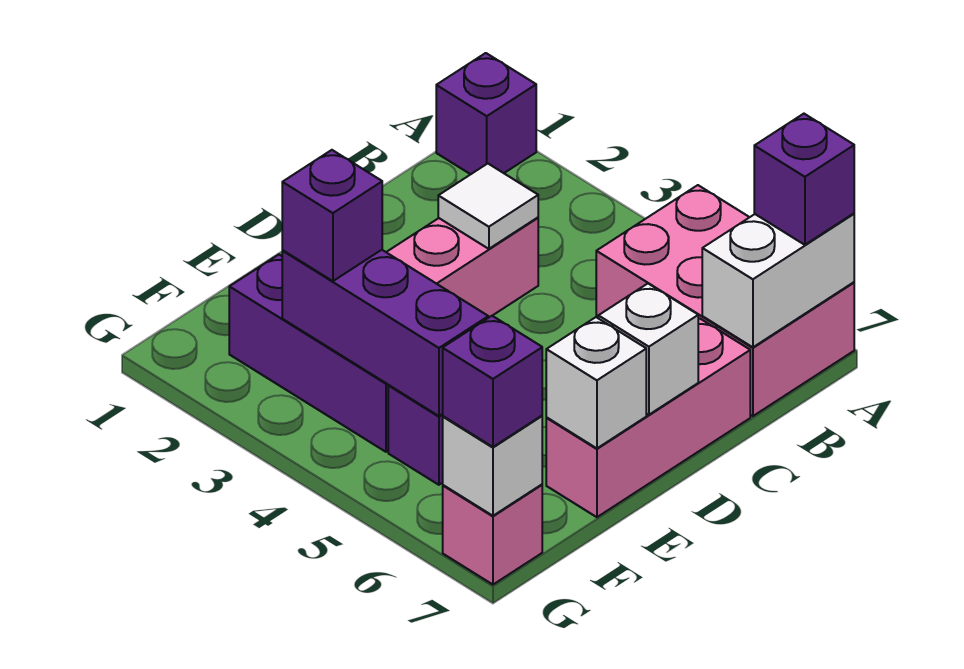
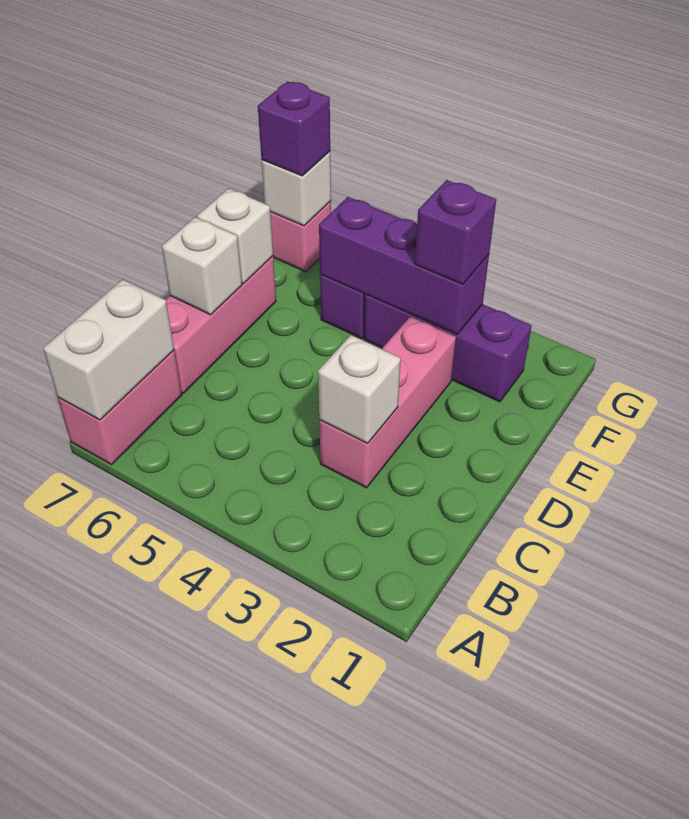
purple 1x1 brick [436,53,536,174] -> none
pink 2x3 brick [596,185,854,416] -> pink 1x2 brick [58,350,182,465]
purple 1x1 brick [754,114,854,245] -> none
white 1x1 tile [438,164,538,249] -> white 1x1 brick [318,335,401,443]

